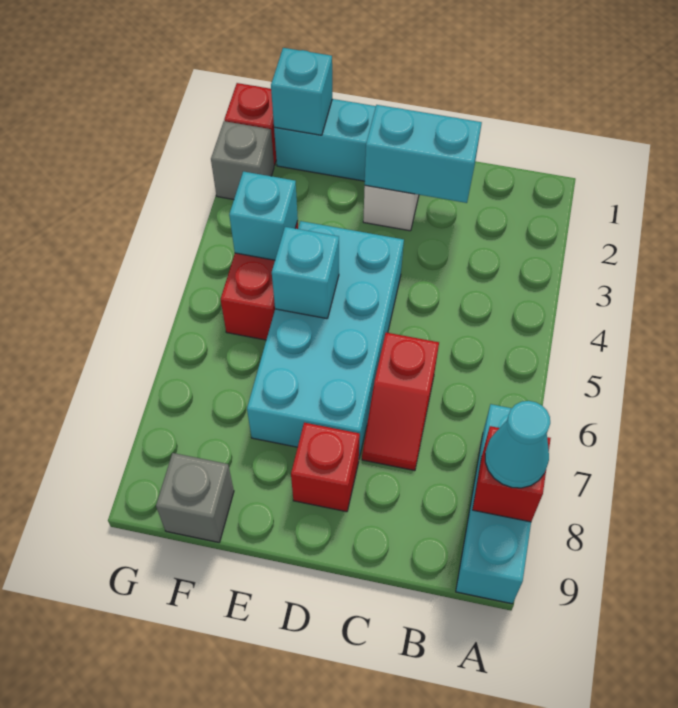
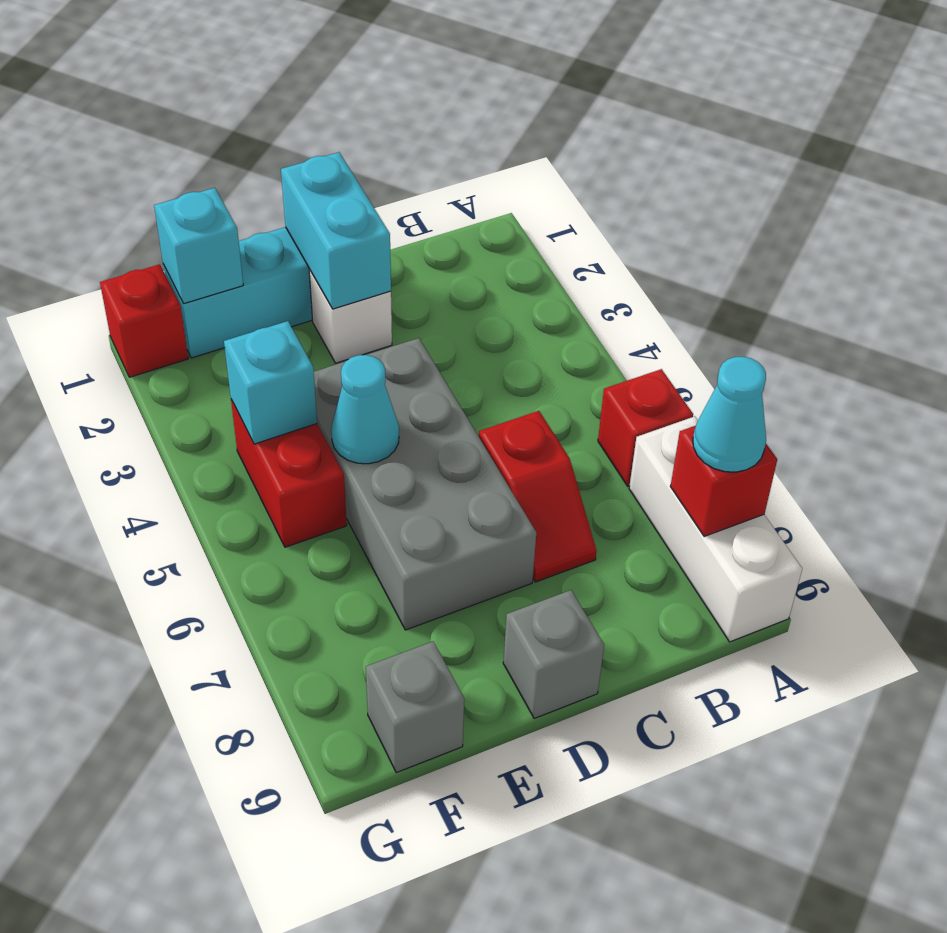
cyan 1x3 brick [456,404,531,604] -> white 1x3 brick [629,416,802,642]
cyan 1x2 brick [365,105,482,203] -> cyan 1x2 brick turned to [281,152,391,309]
cyan 2x4 brick [247,221,404,458] -> grey 2x4 brick [314,338,536,630]
red 1x1 brick [291,423,360,512] -> red 1x1 brick moved to [598,369,693,486]
cyan 1x1 brick [272,227,339,319] -> cyan 1x1 cone [331,355,399,464]
grey 1x1 brick [211,121,274,200] -> grey 1x1 brick moved to [503,590,604,719]

